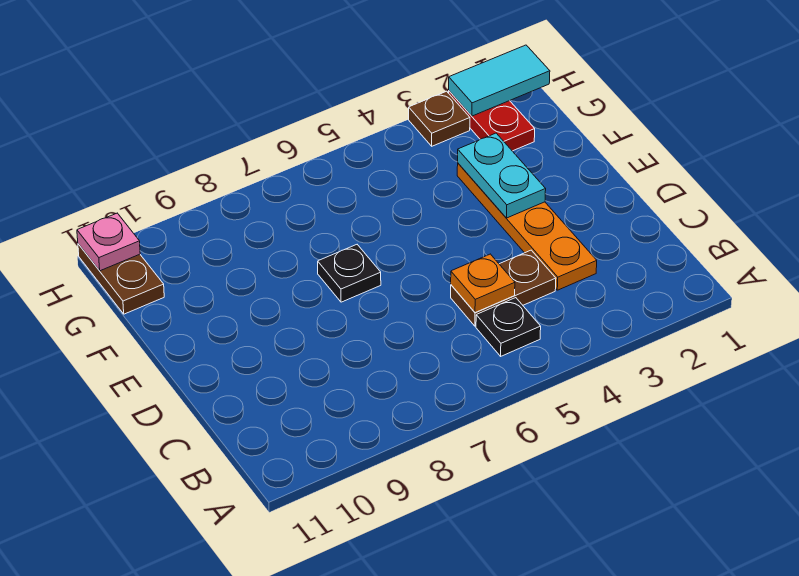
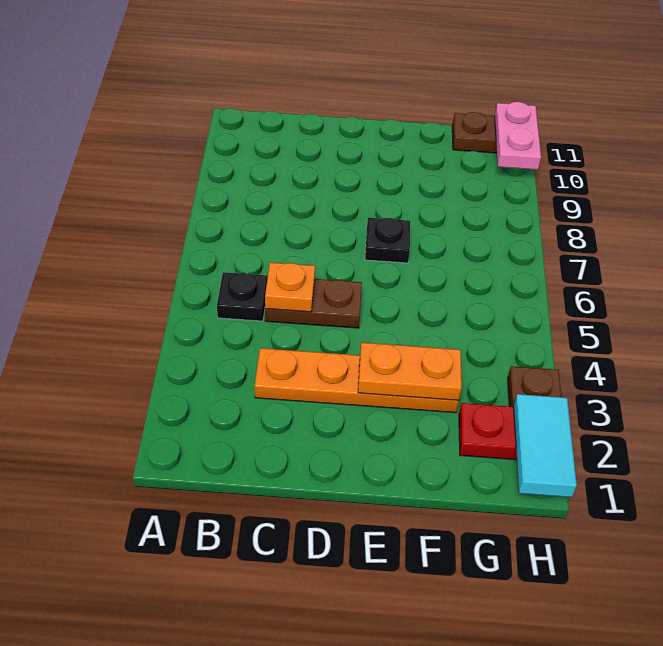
brown 1x2 plate [451,250,556,326] -> brown 1x2 plate turned to [265,279,362,328]
cyan 1x2 plate [458,133,546,218] -> orange 1x2 plate [358,342,462,400]
pink 1x1 plate [77,213,140,271] -> pink 1x2 plate [495,102,541,170]

